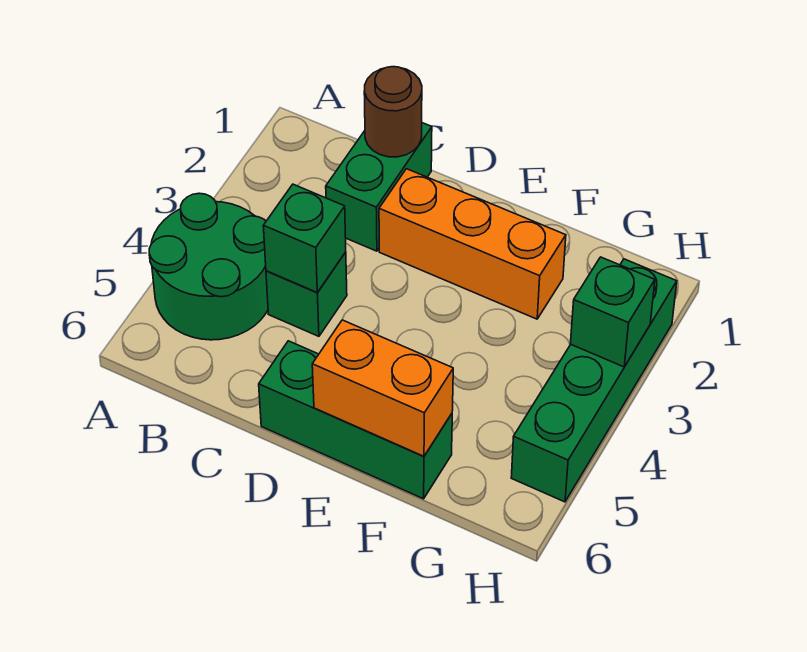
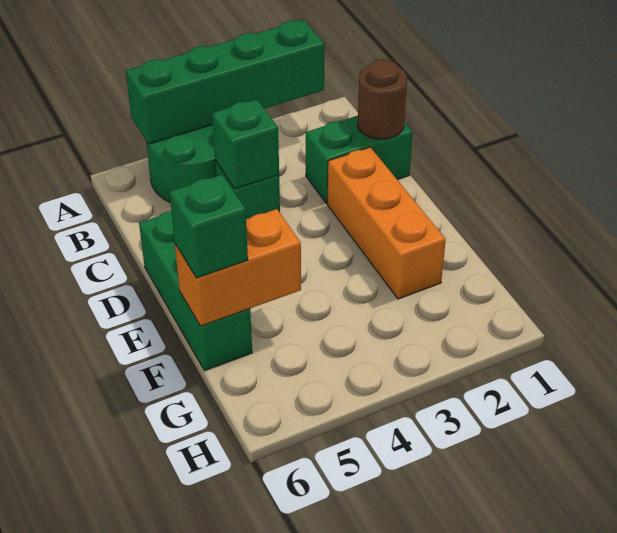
orange 1x2 brick [312,320,453,456] -> orange 1x2 brick turned to [175,209,301,326]
green 1x4 brick [511,259,677,502] -> green 1x4 brick moved to [126,20,325,144]
green 1x1 brick [570,257,655,367] -> green 1x1 brick moved to [170,175,248,278]

